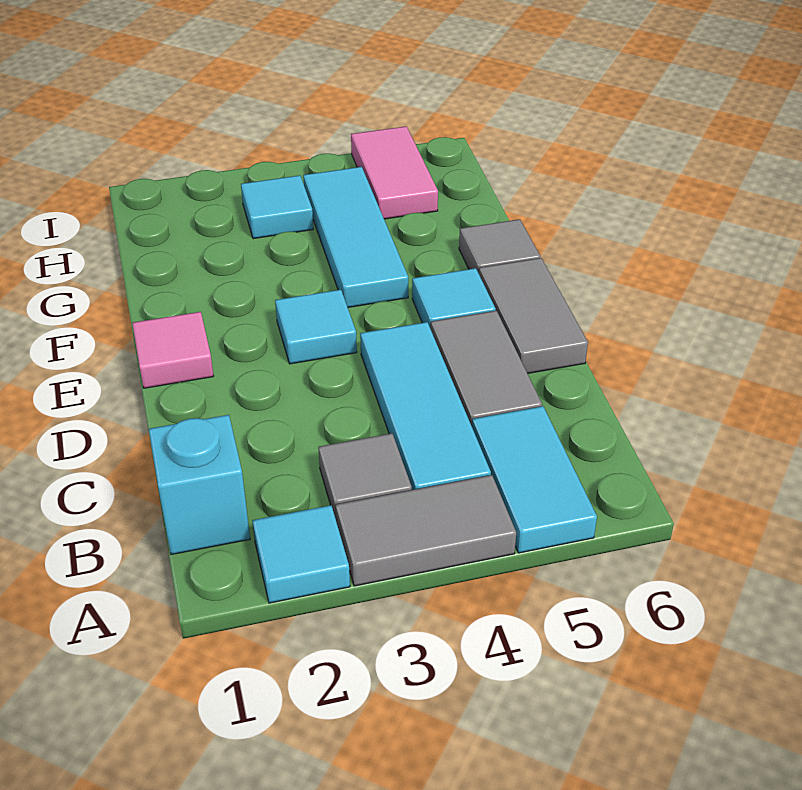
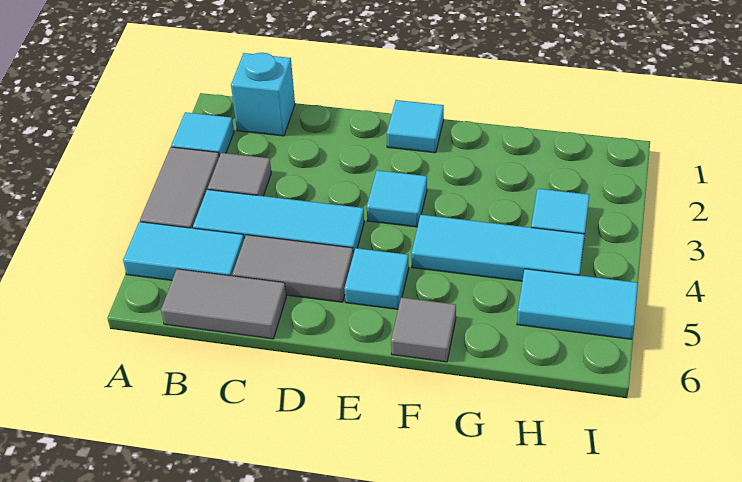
grey 1x2 tile [479,258,588,374] -> grey 1x2 tile moved to [161,269,286,339]
pink 1x1 tile [132,312,214,388] -> cyan 1x1 tile [387,100,444,153]
pink 1x2 tile [351,126,438,219] -> cyan 1x2 tile [517,269,638,339]

